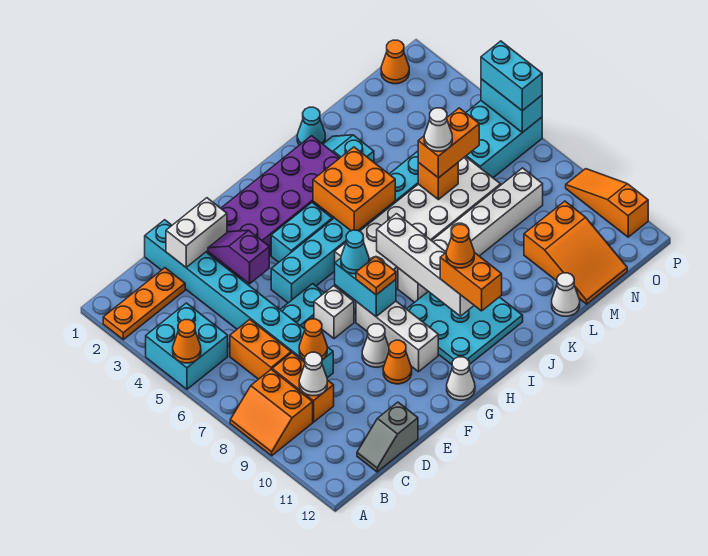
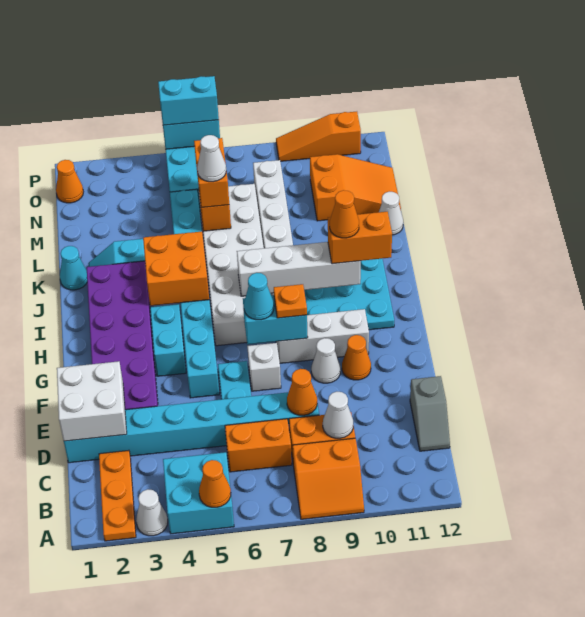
white 1x2 brick [166,198,227,267] -> white 2x2 brick [57,361,127,441]
purple 1x2 slope [208,230,269,284] -> none
white 1x1 cone [447,357,475,400] -> white 1x1 cone moved to [136,489,168,536]

